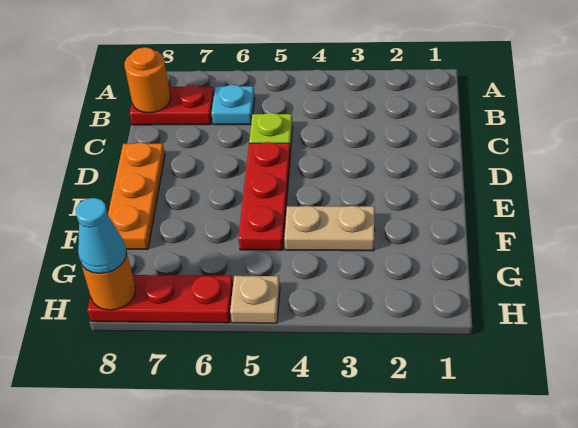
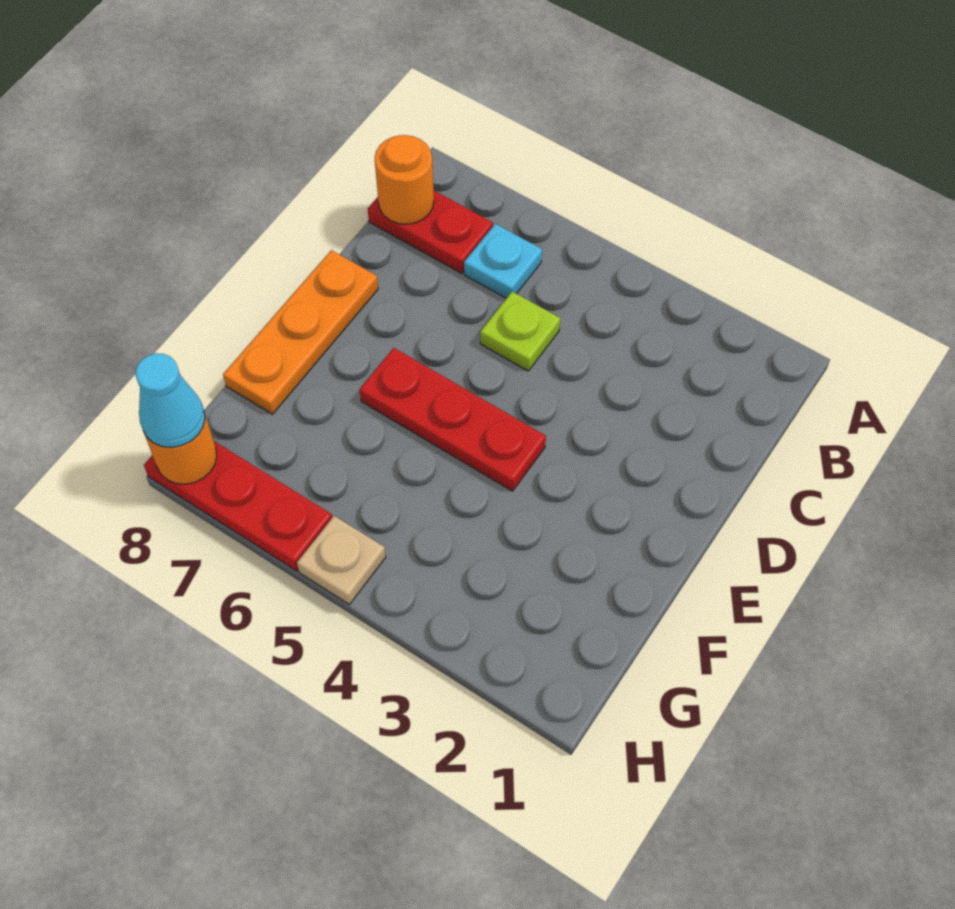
red 1x3 plate [238,142,290,250] -> red 1x3 plate turned to [360,348,546,491]
tan 1x2 plate [284,206,375,251] -> none

